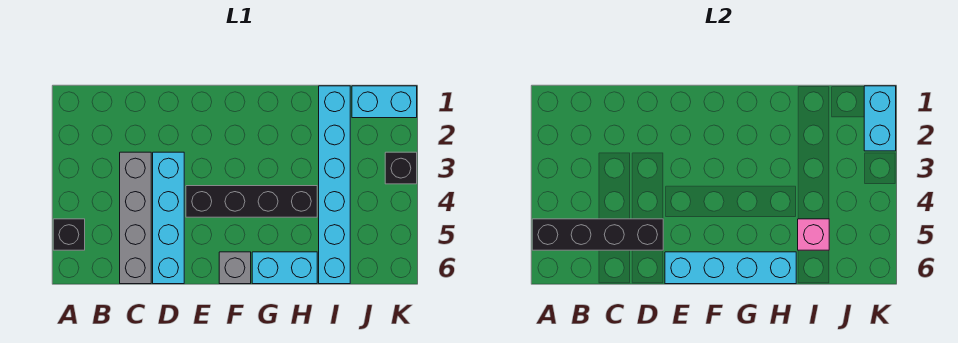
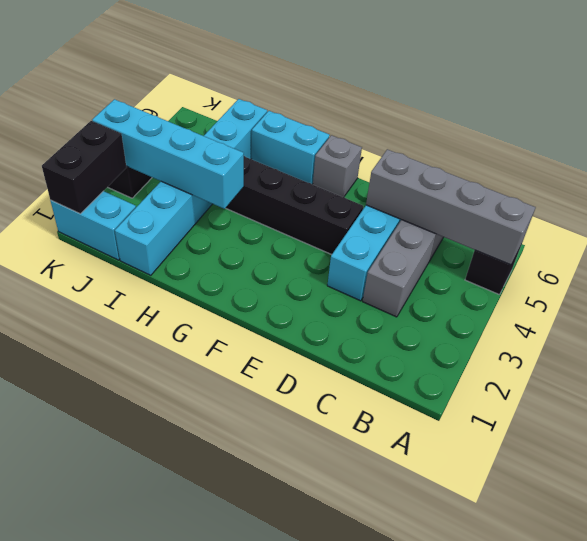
black 1x4 brick [532,219,663,250] -> grey 1x4 brick [366,149,536,265]
cyan 1x4 brick [665,252,796,284] -> cyan 1x4 brick moved to [92,99,244,209]
pink 1x1 brick [798,219,829,250] -> none
cyan 1x2 brick [864,86,896,151] -> black 1x2 brick [42,121,126,214]

